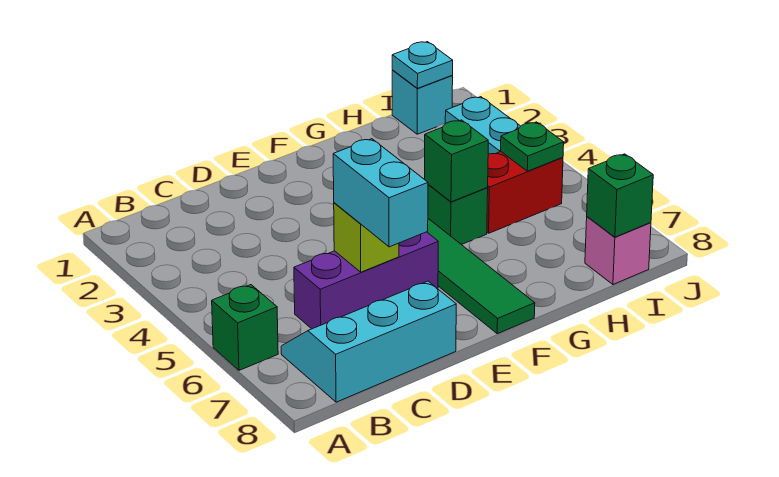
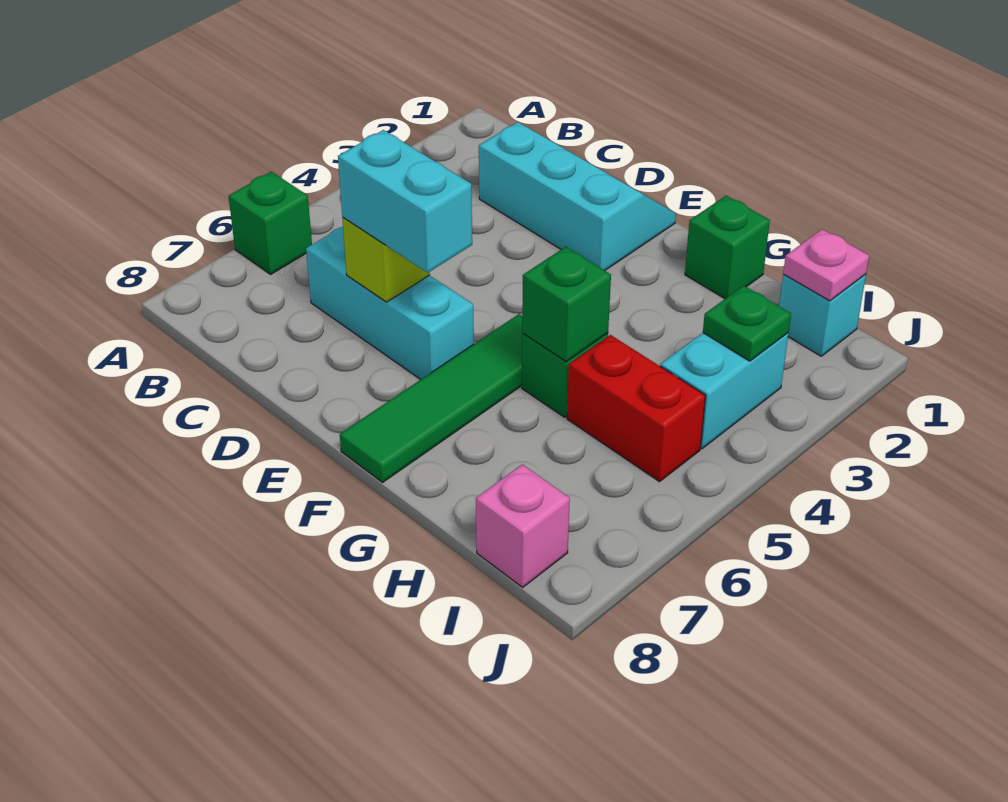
cyan 2x3 slope [281,281,456,402] -> cyan 2x3 slope moved to [479,122,676,270]
purple 1x3 brick [294,232,438,329] -> cyan 1x3 brick [306,226,474,380]
cyan 1x2 brick [333,139,428,247] -> cyan 1x2 brick turned to [338,130,472,273]
cyan 1x1 plate [392,42,453,88] -> pink 1x1 plate [783,229,869,301]
green 1x1 plate [501,122,564,171] -> green 1x1 plate moved to [703,286,791,361]
green 1x1 brick [587,154,653,237] -> green 1x1 brick moved to [685,196,770,299]

